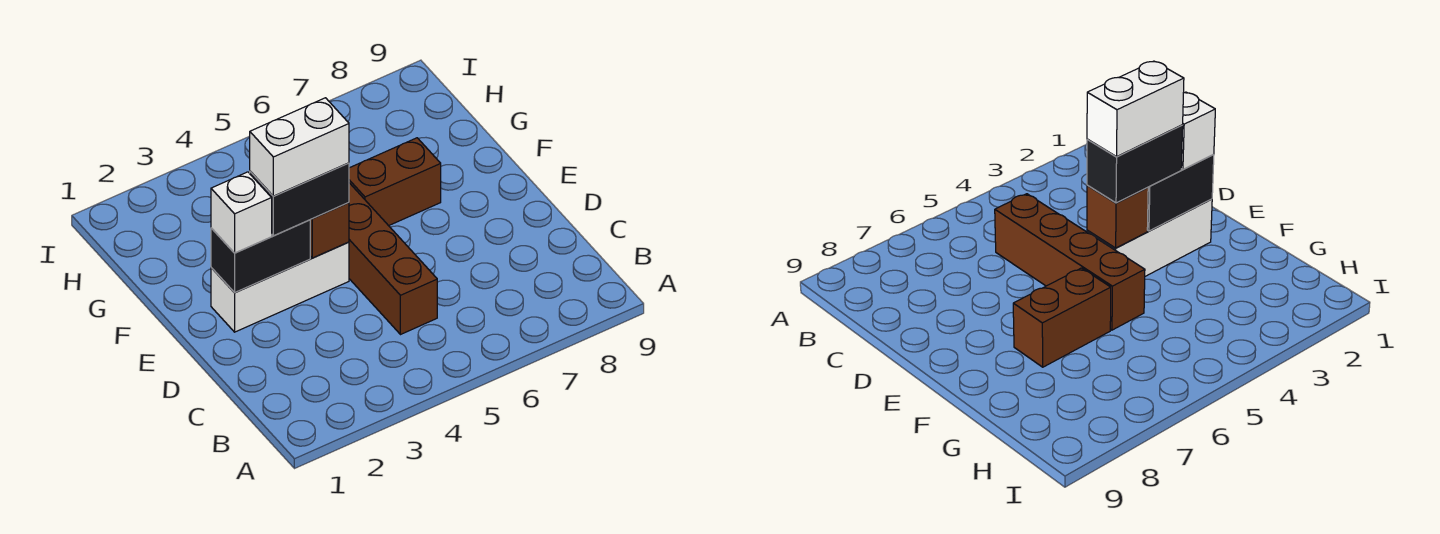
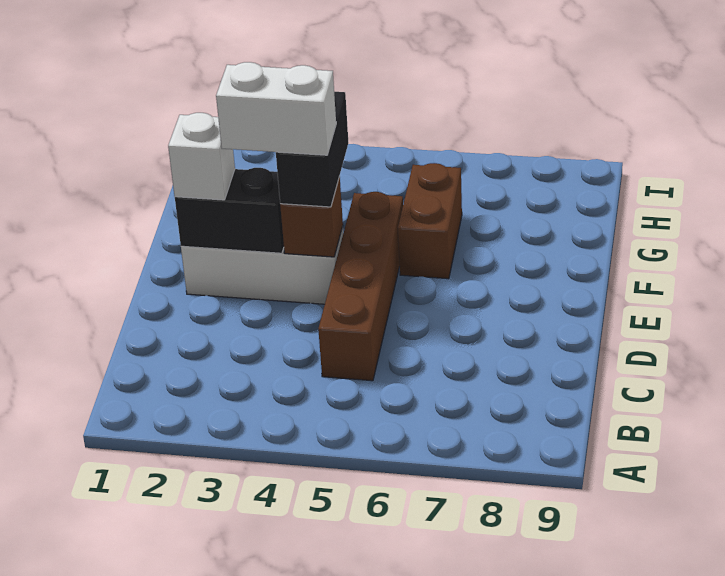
black 1x2 brick [250,163,349,236] -> black 1x2 brick turned to [276,92,348,207]
brown 1x2 brick [349,138,441,226] -> brown 1x2 brick turned to [398,163,462,279]

